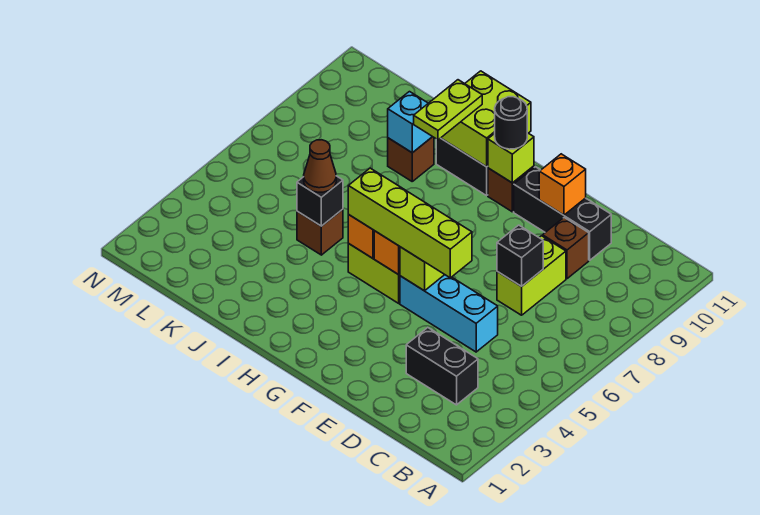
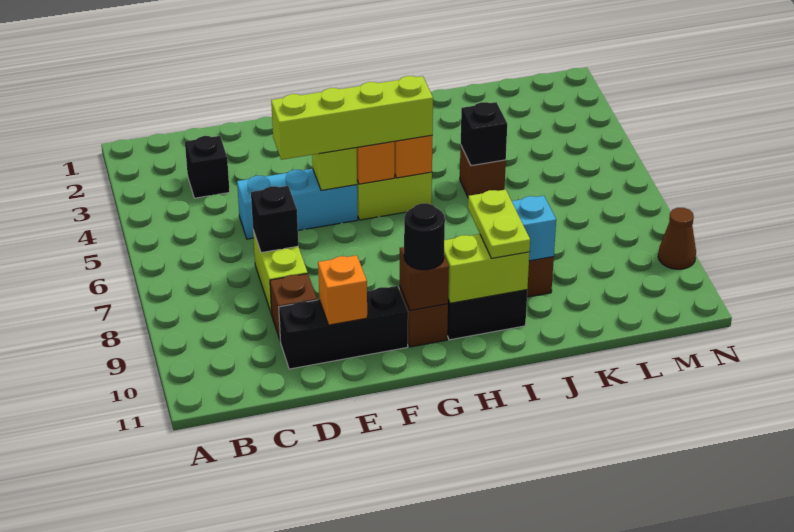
black 1x2 brick [406,328,478,405] -> black 1x1 brick [185,136,230,198]
lime 1x1 brick [488,133,534,183] -> brown 1x1 brick [400,247,449,311]
lime 2x2 brick [441,71,531,167] -> lime 1x2 brick [444,234,530,303]
brown 1x1 cone [304,140,336,192] -> brown 1x1 cone moved to [658,208,696,269]

